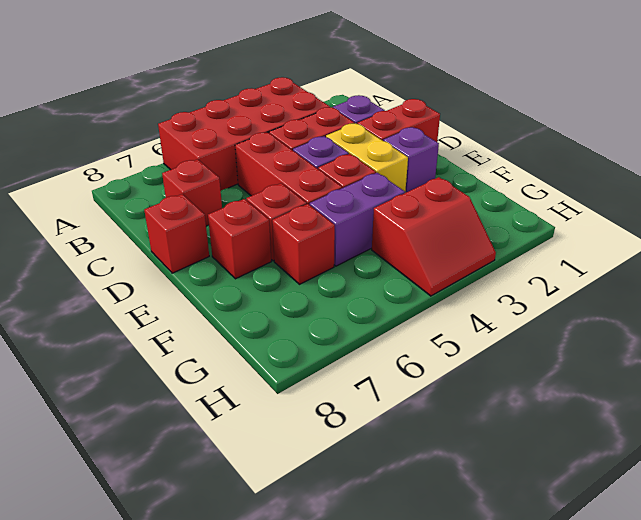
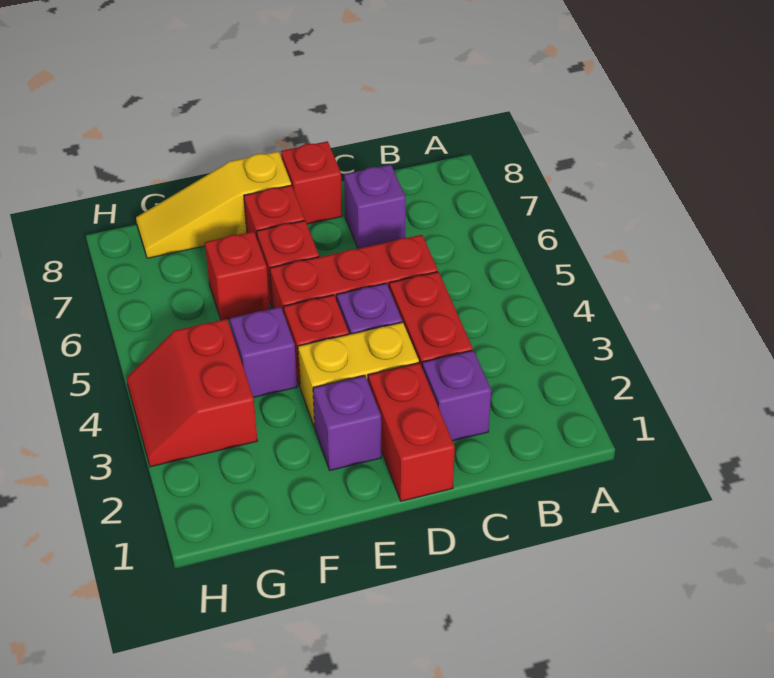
red 2x4 brick [158,77,330,190] -> none
red 1x1 brick [162,159,222,226] -> purple 1x1 brick [344,165,406,248]
none -> yellow 1x3 slope [136,151,291,258]
purple 1x2 brick [310,173,405,266] -> purple 1x1 brick [230,307,297,398]

